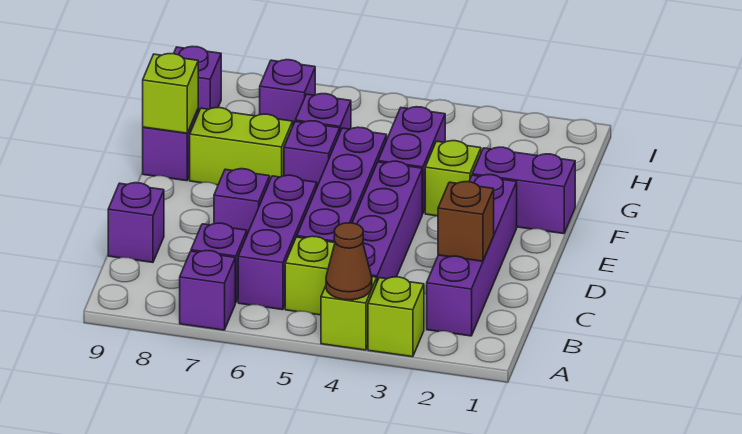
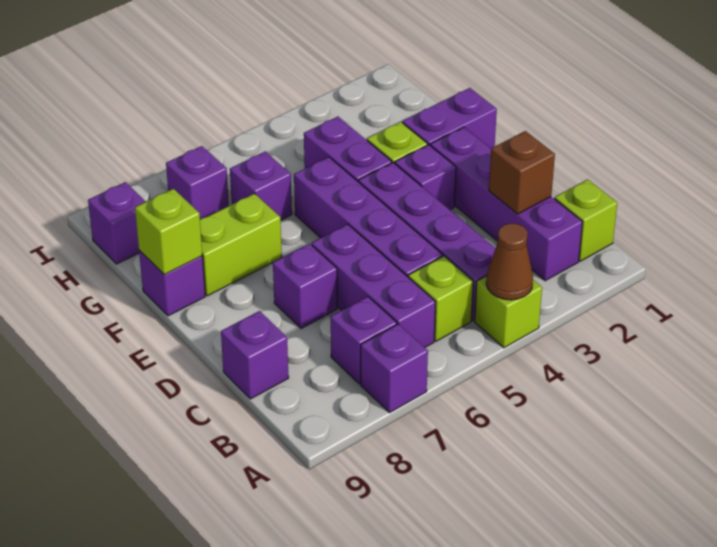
lime 1x1 brick [368,277,424,357] -> lime 1x1 brick moved to [554,179,617,261]
purple 1x1 brick [284,121,340,186] -> purple 1x1 brick moved to [395,145,456,210]

